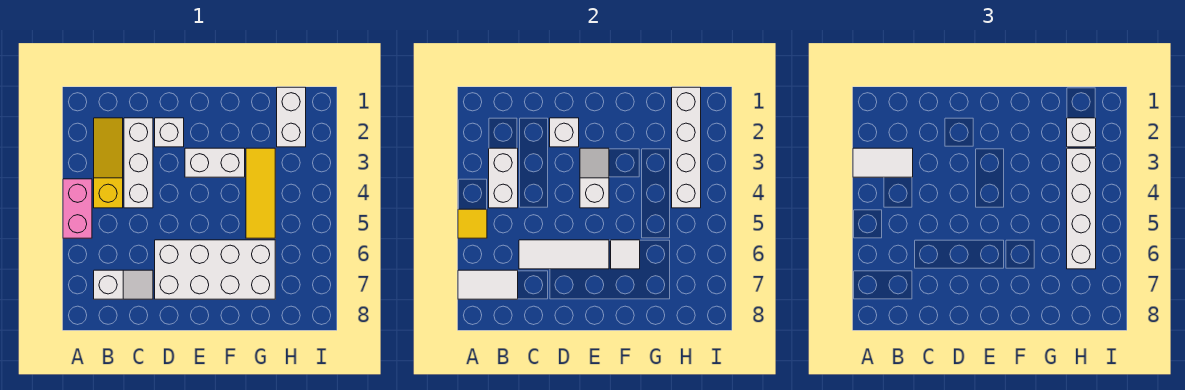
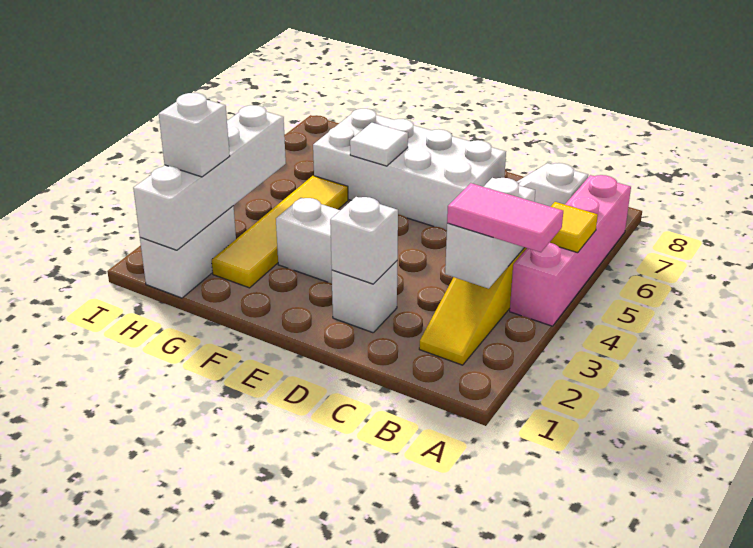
white 1x2 tile [853,148,913,177] -> pink 1x2 tile [447,183,563,252]
pink 1x2 brick [63,179,92,238] -> pink 1x4 brick [510,175,631,326]
white 1x2 tile [458,270,518,299] -> none
white 1x3 brick [124,118,153,208] -> none
white 1x3 tile [519,240,609,269] -> none
white 1x2 slope [580,148,609,208] -> none
yellow 1x3 tile [246,148,275,238] -> yellow 1x4 tile [212,176,348,288]
white 1x4 brick [1067,148,1096,269] -> none

